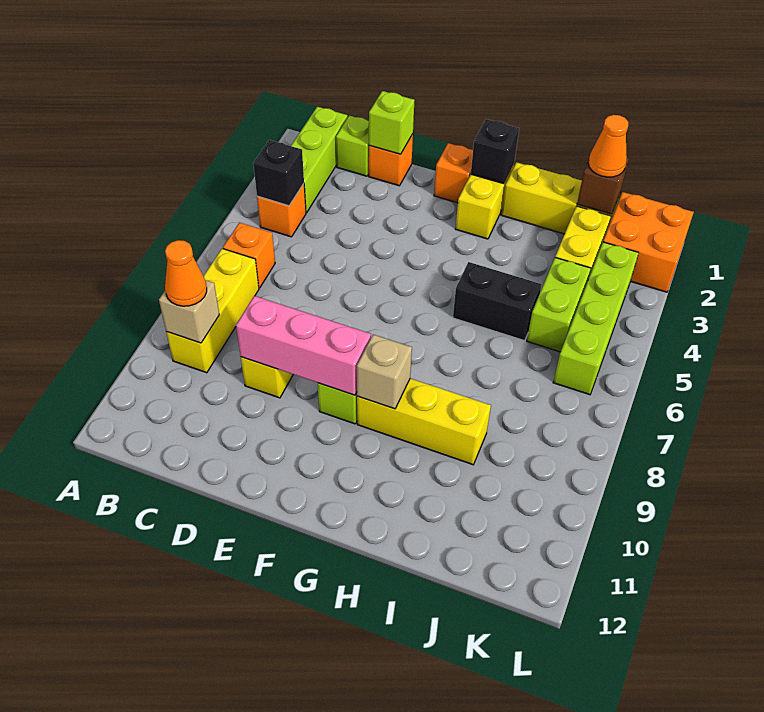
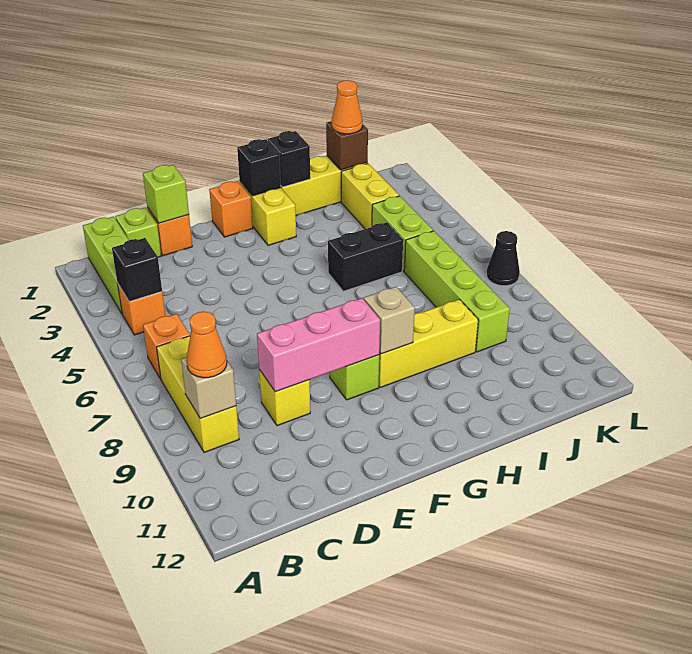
none -> black 1x1 brick [267,131,310,187]
orange 2x2 brick [603,192,694,292] -> none
lime 1x4 brick [553,242,638,395] -> lime 1x4 brick moved to [404,231,510,352]
none -> black 1x1 cone [487,231,520,286]

